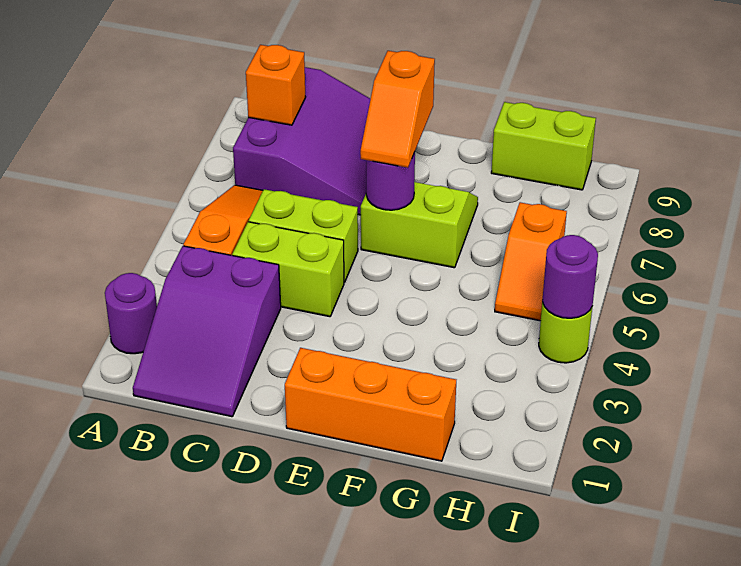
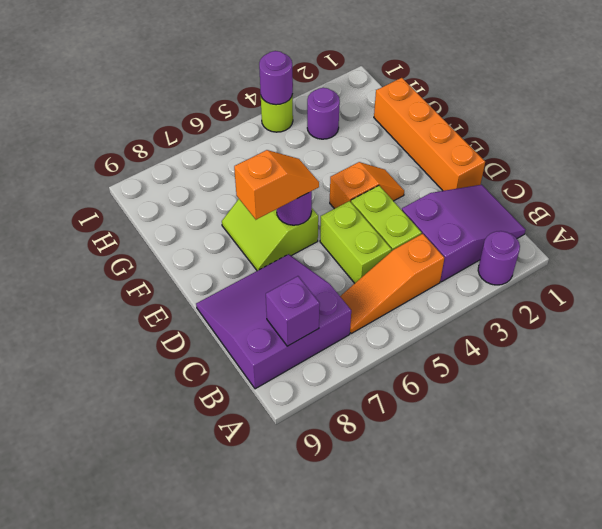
orange 1x1 brick [246,45,306,125] -> purple 1x1 brick [266,276,320,346]
orange 1x3 brick [285,348,456,461] -> orange 1x4 brick [374,78,485,191]
lime 1x2 brick [491,102,596,190] -> none
none -> purple 1x1 round brick [307,88,340,139]
orange 1x2 slope [495,202,567,321] -> orange 1x2 slope moved to [330,162,404,209]

